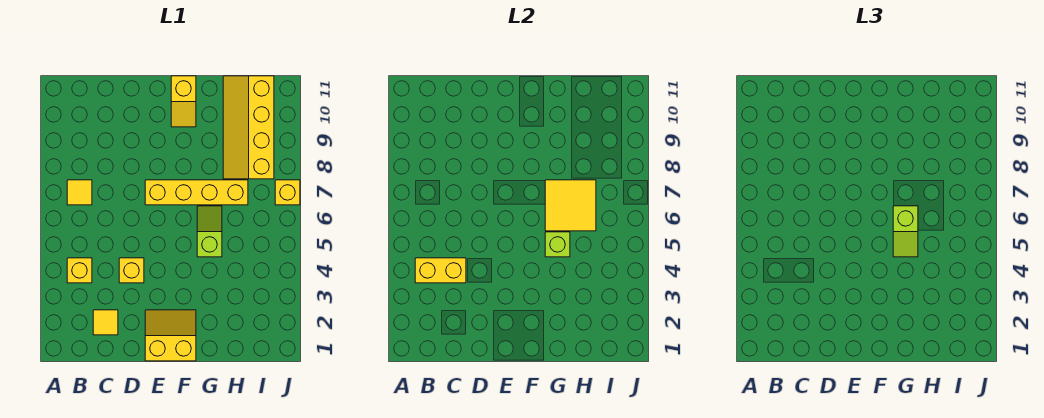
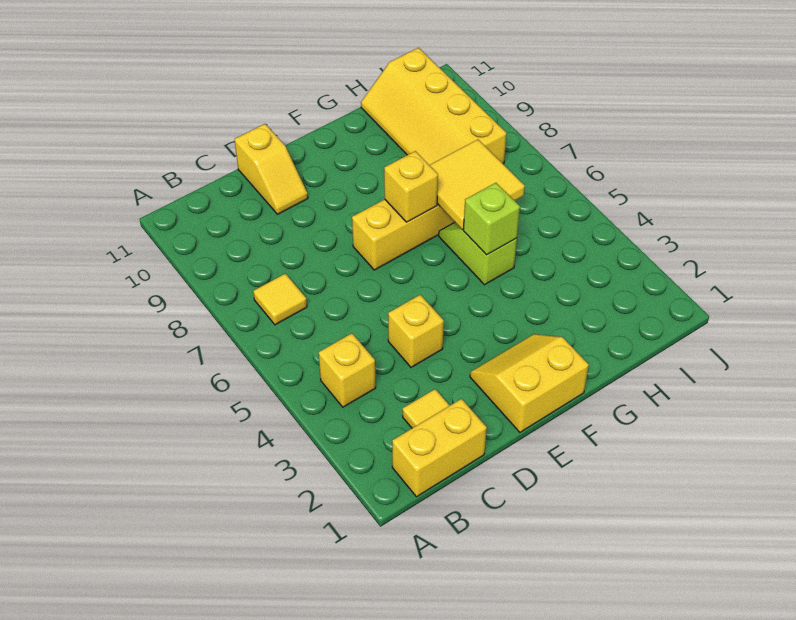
yellow 1x2 brick [415,258,466,283] -> yellow 1x2 brick moved to [392,399,487,497]
yellow 1x2 slope [171,76,196,127] -> yellow 1x2 slope moved to [235,124,308,214]
lime 1x2 slope [893,206,918,257] -> none
yellow 1x1 brick [275,180,300,205] -> yellow 1x1 brick moved to [384,151,438,222]

